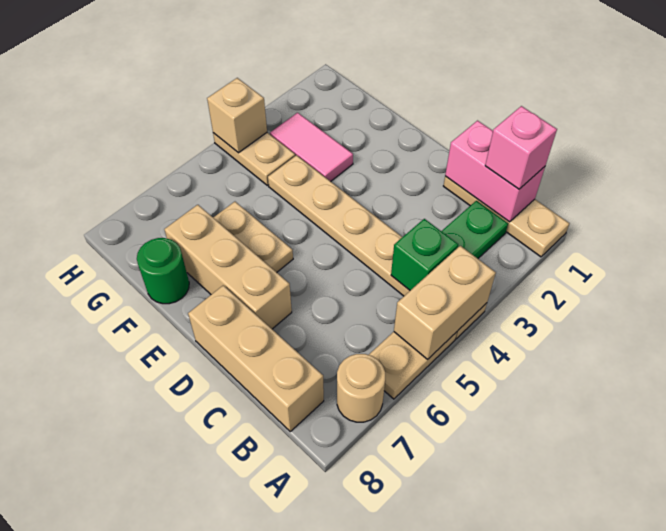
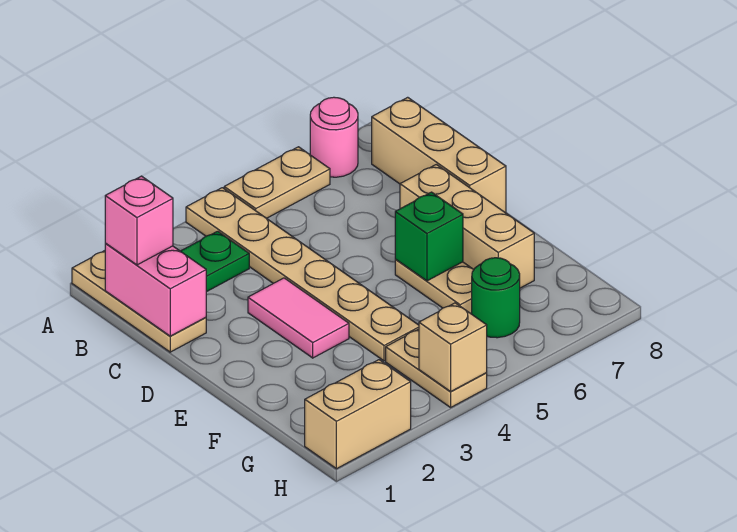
tan 1x2 brick [394,246,496,359] -> tan 1x2 brick moved to [305,360,411,469]
tan 1x1 round brick [337,354,385,422] -> pink 1x1 round brick [310,97,358,177]
green 1x1 brick [391,219,458,290] -> green 1x1 brick moved to [395,192,463,281]
pink 1x2 tile [270,113,353,181] -> pink 1x2 tile moved to [248,278,349,358]
green 1x1 round brick [137,238,189,304] -> green 1x1 round brick moved to [472,258,520,338]

